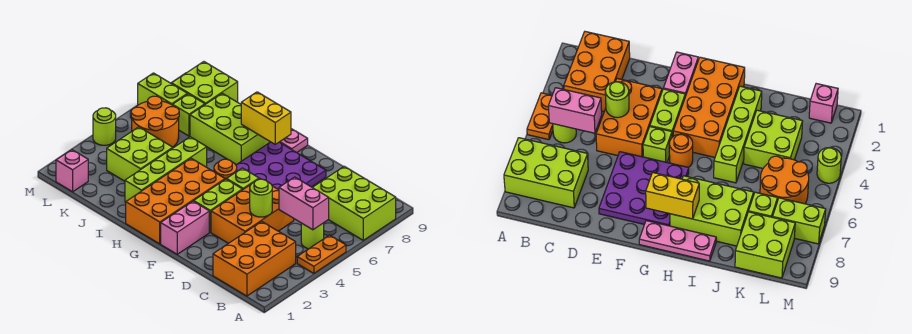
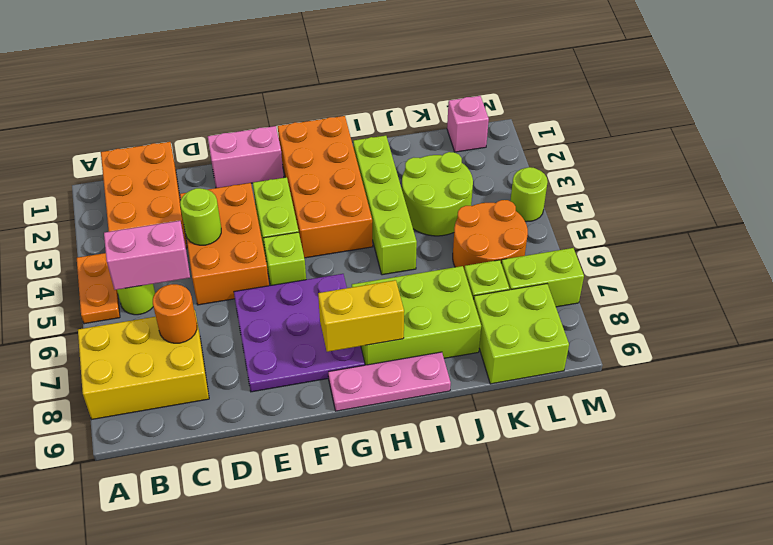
lime 2x3 brick [312,166,396,240] -> yellow 2x3 brick [78,310,209,419]
pink 1x2 brick [161,201,209,254] -> pink 1x2 brick turned to [208,126,284,188]
orange 1x1 round brick [214,159,237,179] -> orange 1x1 round brick moved to [153,284,197,343]
lime 2x2 brick [107,127,173,181] -> lime 2x2 round brick [402,152,473,236]

